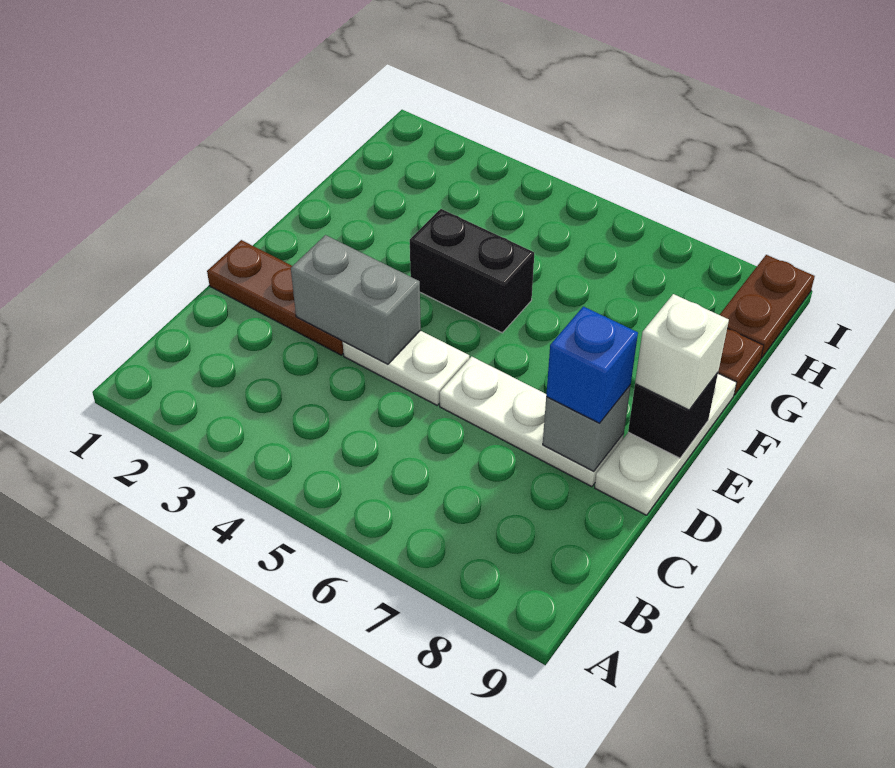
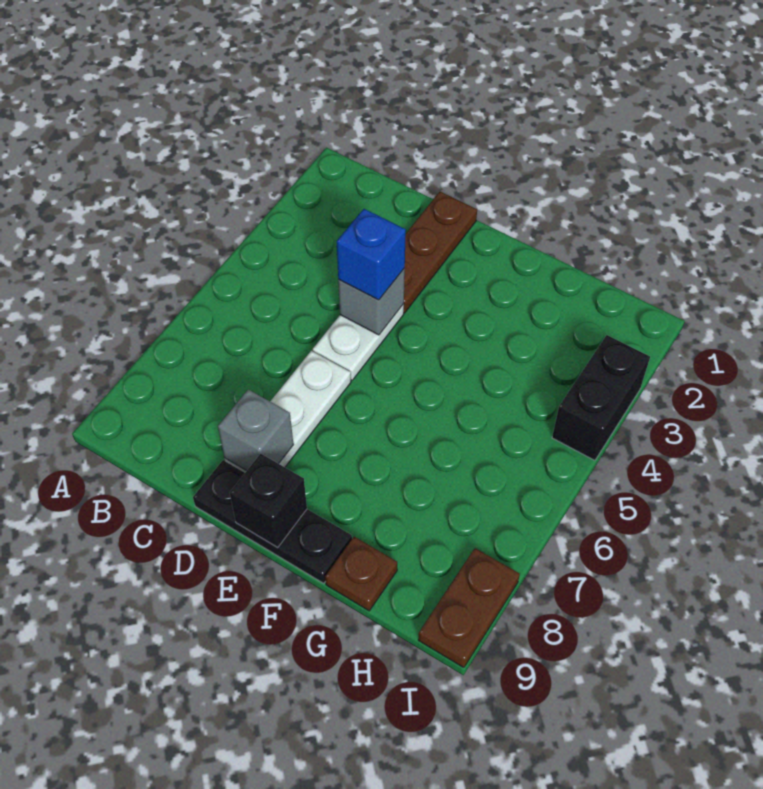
grey 1x2 brick [291,235,421,364] -> grey 1x1 brick [338,268,405,335]
blue 1x1 brick [546,306,638,423] -> blue 1x1 brick moved to [337,209,406,300]
white 1x3 plate [595,374,736,515] -> black 1x3 plate [193,460,352,583]
white 1x1 brick [635,294,729,410] -> none
black 1x2 brick [410,209,534,333] -> black 1x2 brick moved to [552,335,650,460]
brown 1x2 plate [720,255,815,359] -> brown 1x2 plate turned to [418,548,520,668]

